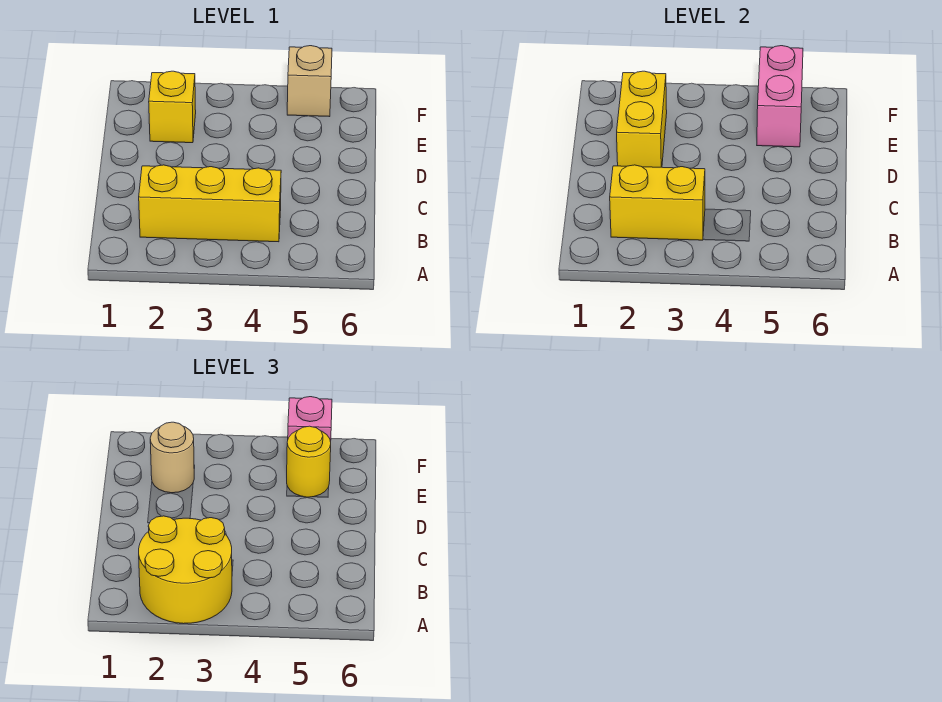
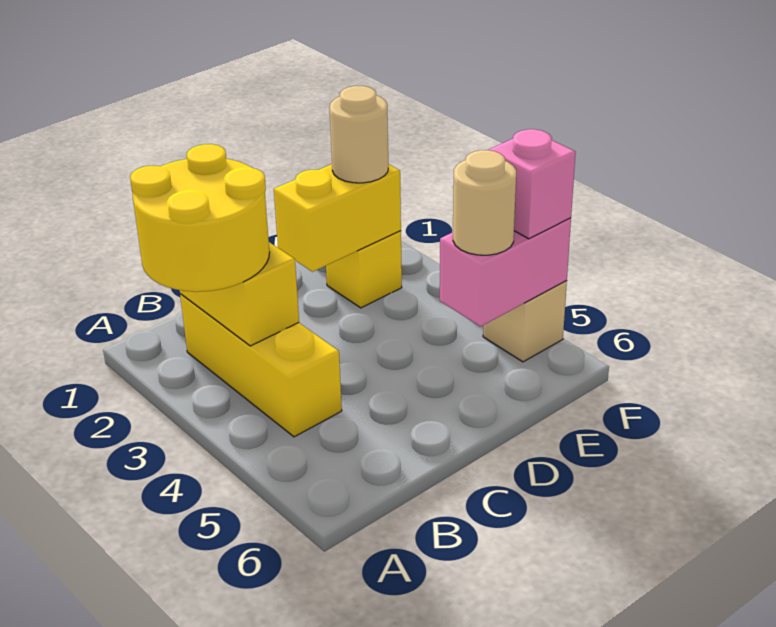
yellow 1x1 round brick [287,426,331,497] -> tan 1x1 round brick [453,150,516,255]

